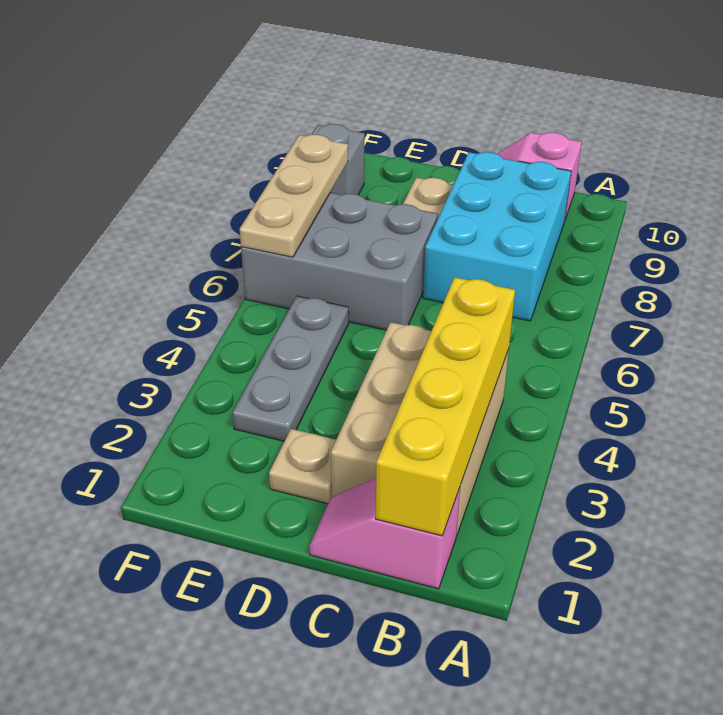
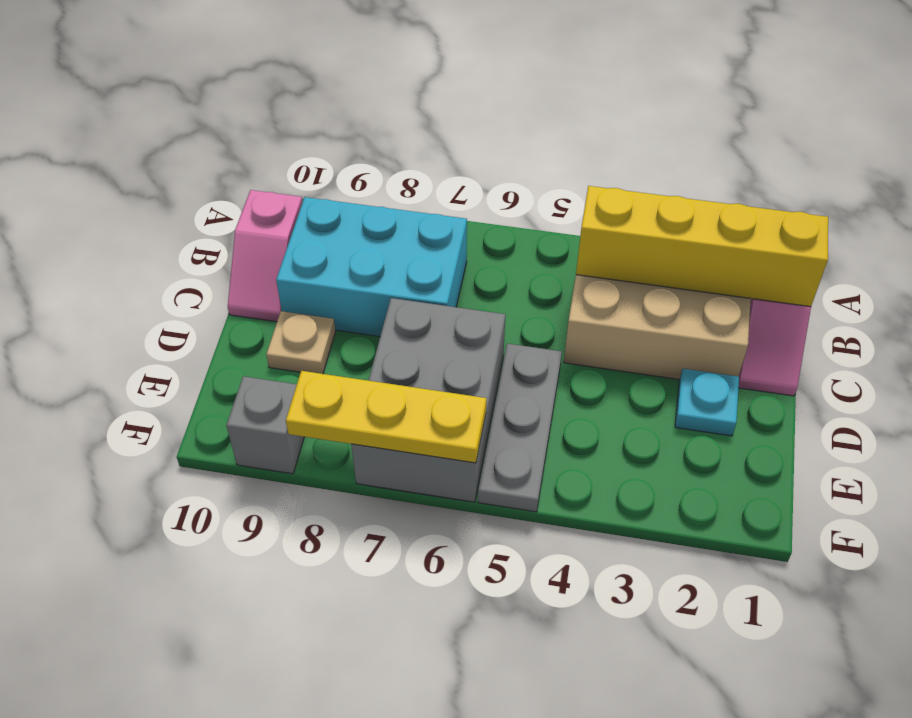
tan 1x1 plate [269,429,336,504] -> cyan 1x1 plate [675,369,739,436]
grey 1x3 plate [232,296,349,441] -> grey 1x3 plate turned to [478,344,562,512]
tan 1x3 plate [240,135,348,257] -> yellow 1x3 plate [286,371,486,463]

